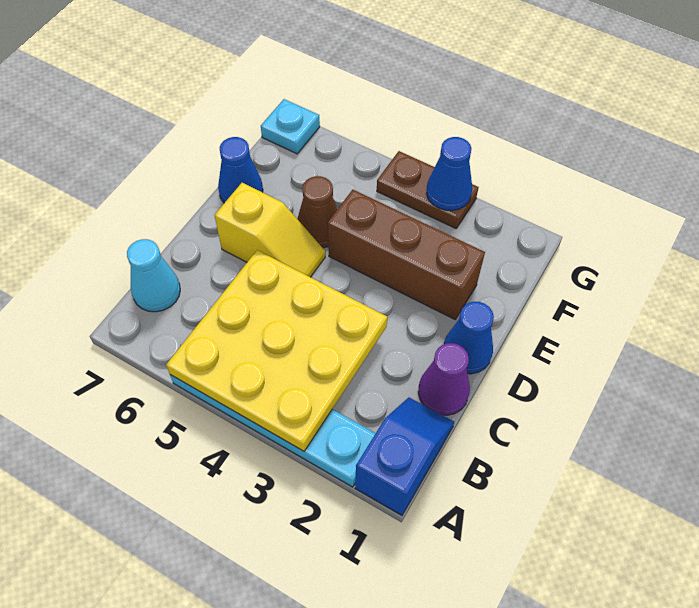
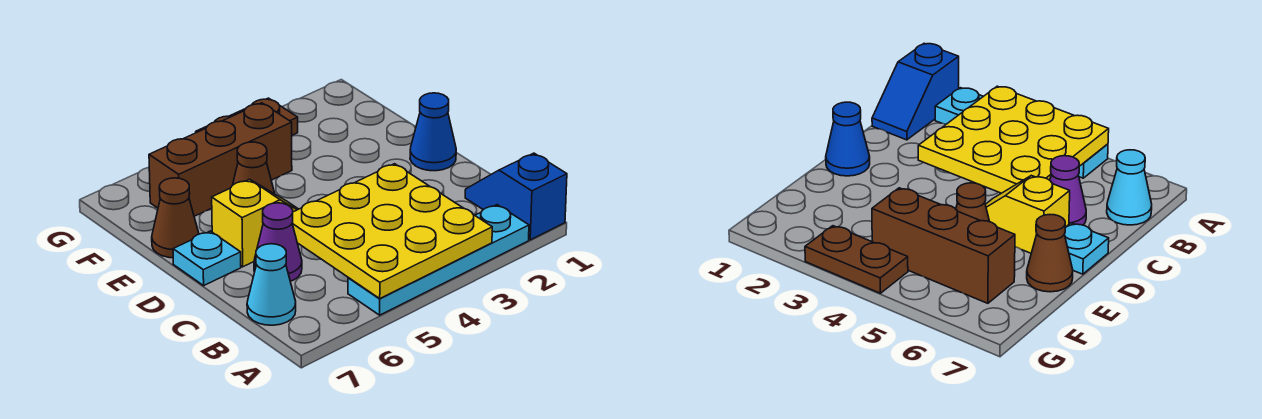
purple 1x1 cone [418,343,470,415] -> purple 1x1 cone moved to [254,203,302,281]
brown 1x3 brick [328,190,485,319] -> brown 1x3 brick moved to [149,103,292,216]
blue 1x1 cone [218,137,263,203] -> brown 1x1 cone [152,178,199,258]
blue 1x1 cone [426,137,472,211] -> none
cyan 1x1 plate [261,99,320,154] -> cyan 1x1 plate moved to [173,231,241,286]

